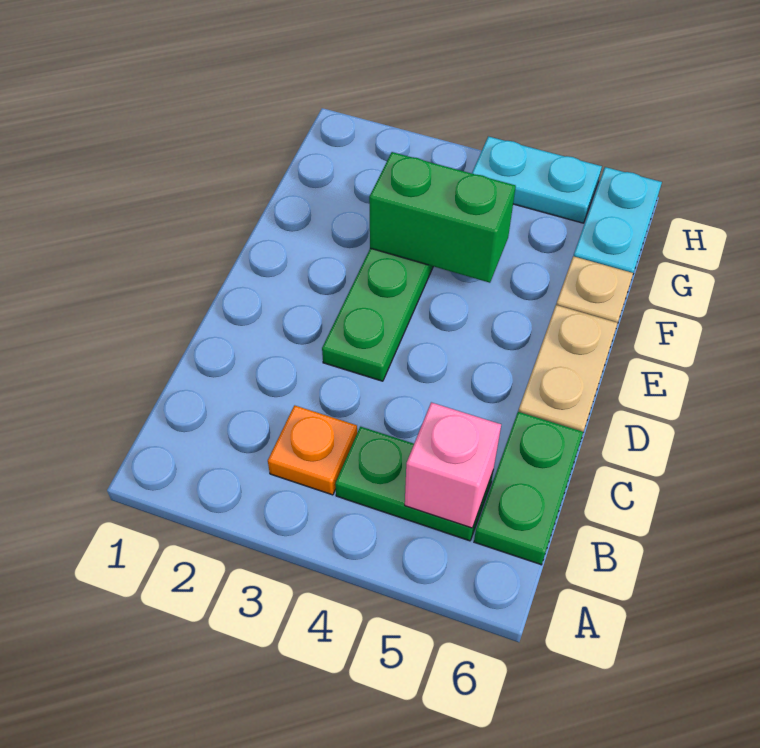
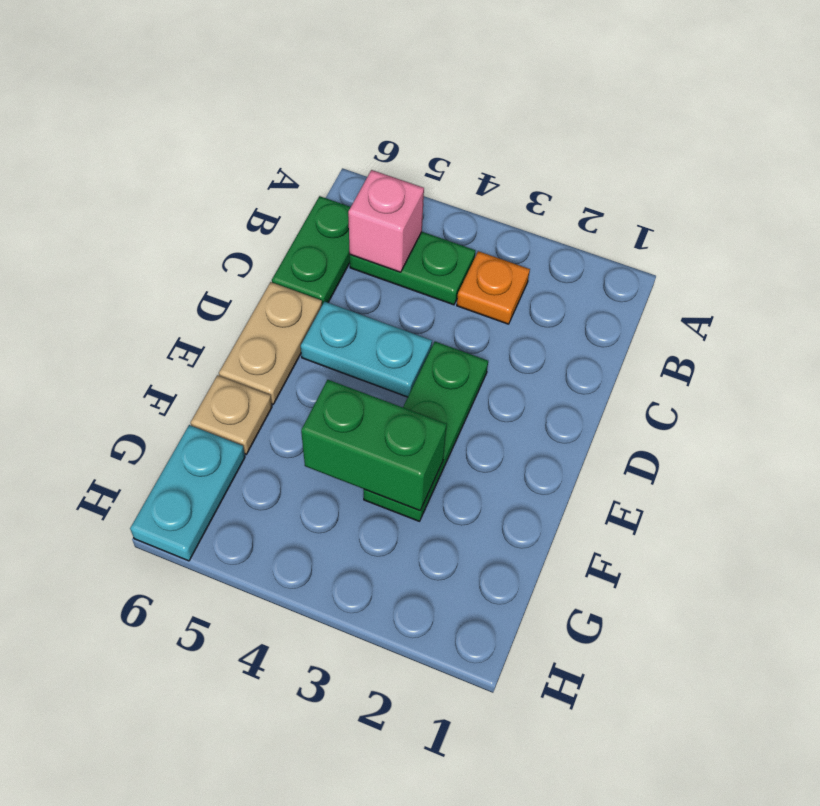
cyan 1x2 plate [472,136,602,223] -> cyan 1x2 plate moved to [301,302,432,397]

